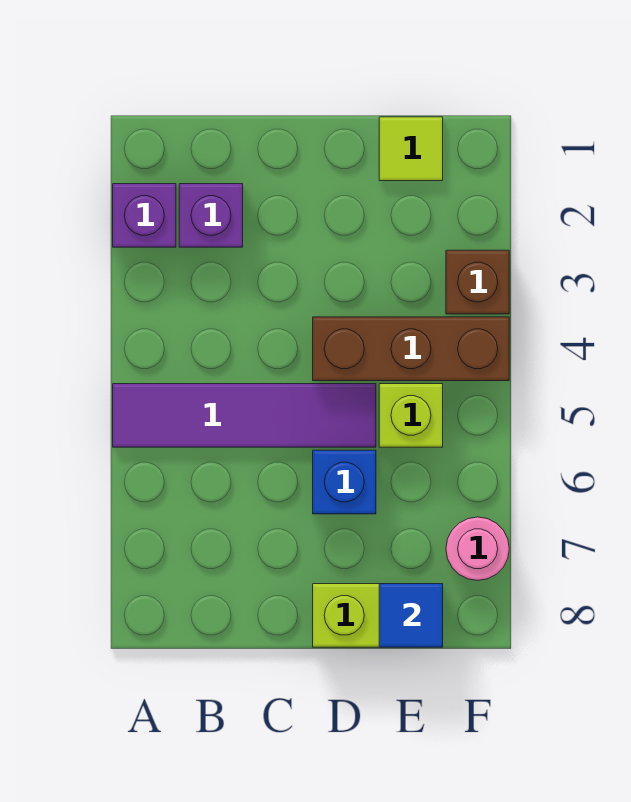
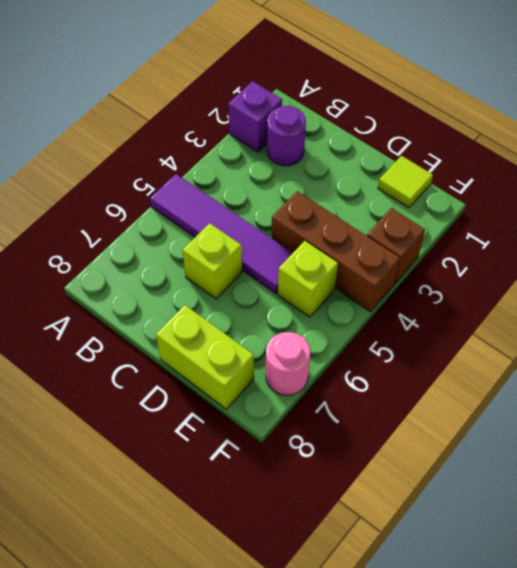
purple 1x1 brick [179,184,243,247] -> purple 1x1 round brick [267,106,306,166]
none -> lime 1x1 brick [182,223,242,299]
blue 1x1 brick [313,450,376,514] -> none
blue 1x1 tile [379,584,443,647] -> none

